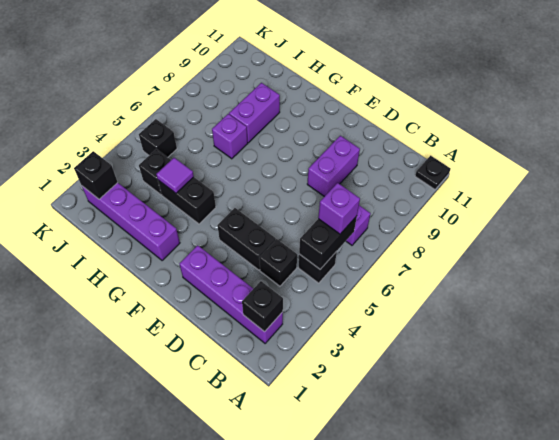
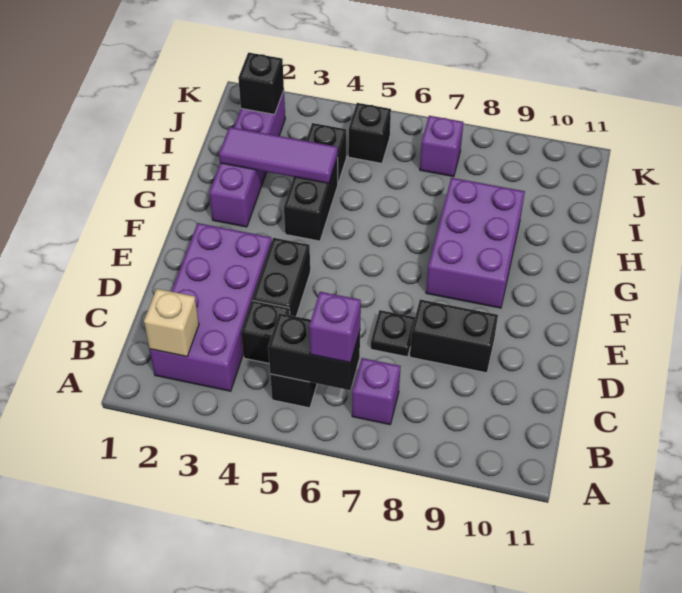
black 1x1 plate [415,156,451,189] -> black 1x1 plate moved to [371,310,415,357]
purple 1x4 brick [179,245,283,343] -> purple 2x4 brick [150,223,272,391]
black 1x1 brick [242,281,283,332] -> tan 1x1 brick [144,289,199,357]
purple 1x2 brick [307,136,360,197] -> black 1x2 brick [410,299,498,373]
purple 1x1 tile [156,158,194,193] -> purple 1x3 tile [219,127,338,183]
purple 1x1 brick [212,114,248,159] -> purple 1x1 brick moved to [420,116,463,177]
purple 1x2 brick [229,83,280,143] -> purple 2x3 brick [426,178,525,308]

